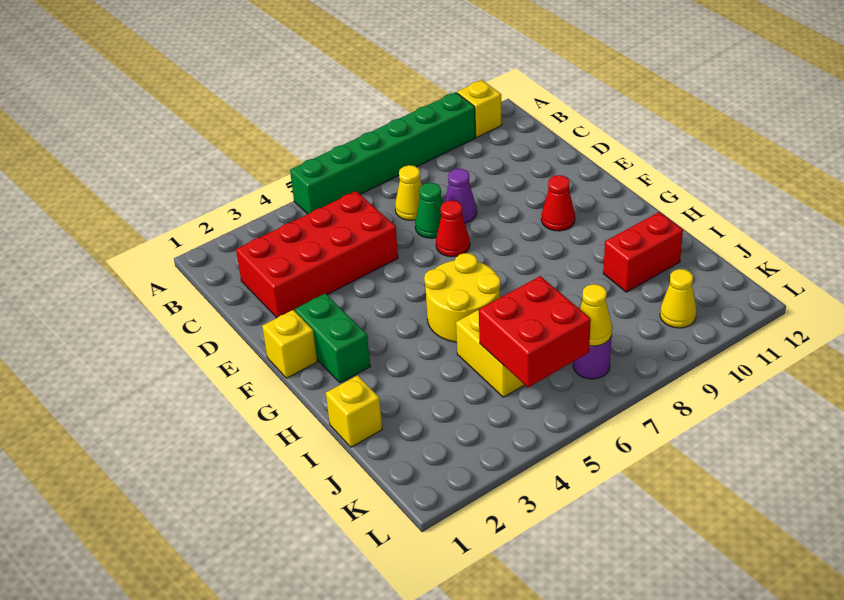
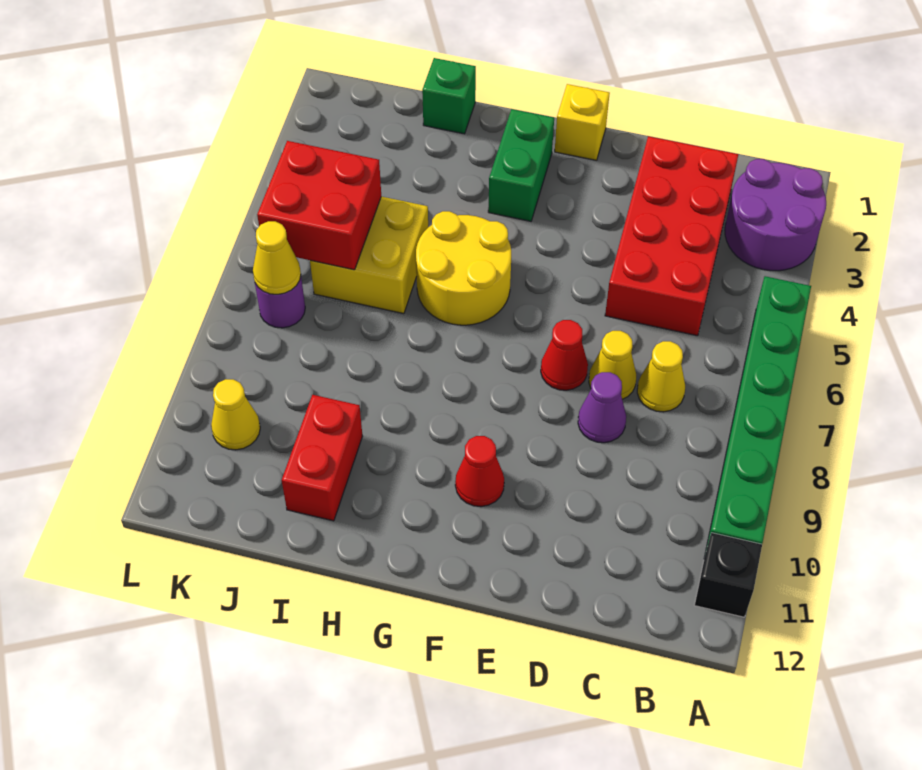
none -> purple 2x2 round brick [725,159,826,271]
yellow 1x1 brick [457,80,502,137] -> black 1x1 brick [695,533,762,617]
green 1x1 cone [415,183,443,238] -> yellow 1x1 cone [589,331,636,399]
green 1x2 brick [295,293,370,383] -> green 1x2 brick turned to [488,109,554,221]
yellow 1x1 brick [326,375,382,447] -> green 1x1 brick [422,58,476,134]

